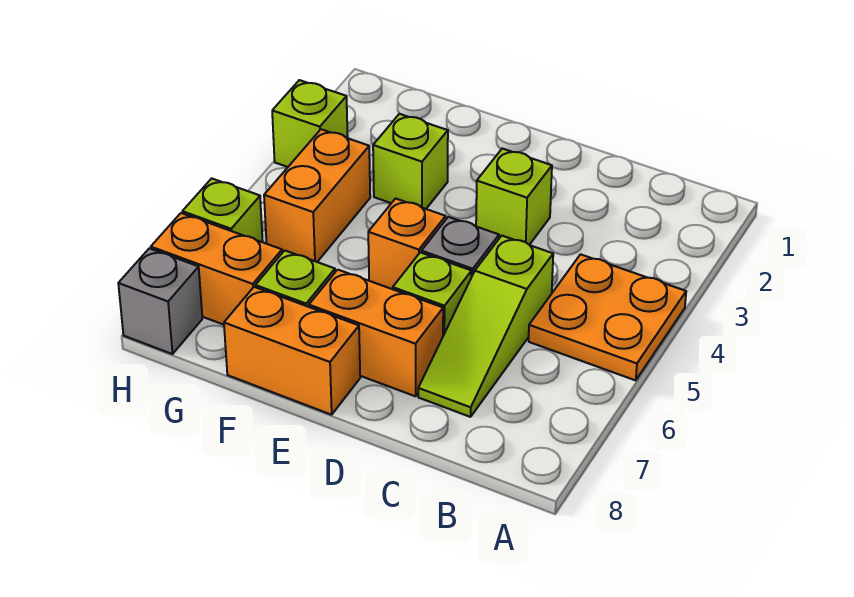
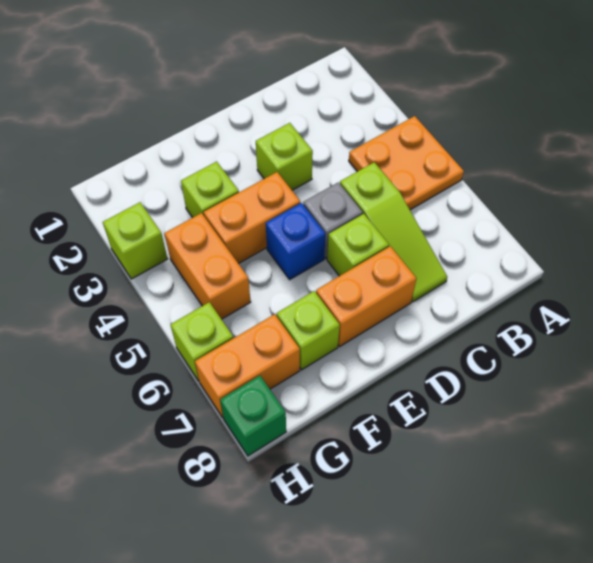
orange 1x1 brick [368,199,446,289] -> blue 1x1 brick [266,203,325,279]
orange 1x2 brick [224,287,360,415] -> orange 1x2 brick moved to [204,172,300,264]
grey 1x1 brick [118,248,202,354] -> green 1x1 brick [220,376,286,456]

